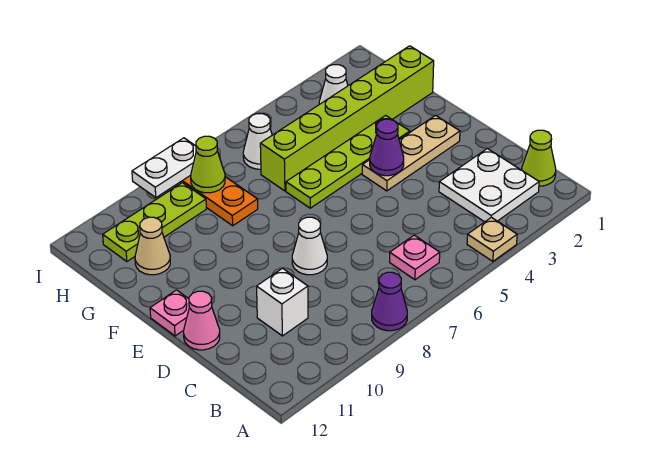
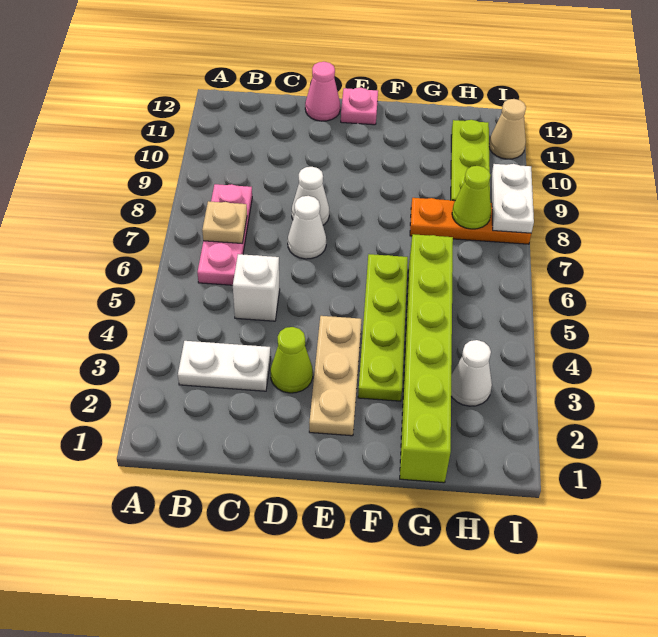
tan 1x1 plate [467,217,517,261] -> tan 1x1 plate moved to [202,201,247,243]
purple 1x1 cone [372,272,407,331] -> none
lime 1x1 cone [522,130,556,186] -> lime 1x1 cone moved to [270,327,313,393]
white 2x2 plate [439,149,539,222] -> white 1x2 plate [178,341,271,391]
pink 1x1 plate [390,235,440,280] -> pink 1x3 plate [197,184,252,285]
white 1x1 brick [257,268,308,336] -> white 1x1 brick moved to [233,254,280,321]
purple 1x1 cone [370,119,404,176] -> none
tan 1x1 cone [135,217,170,275] -> tan 1x1 cone moved to [489,99,526,159]
white 1x1 cone [243,114,272,169] -> white 1x1 cone moved to [288,196,326,259]

